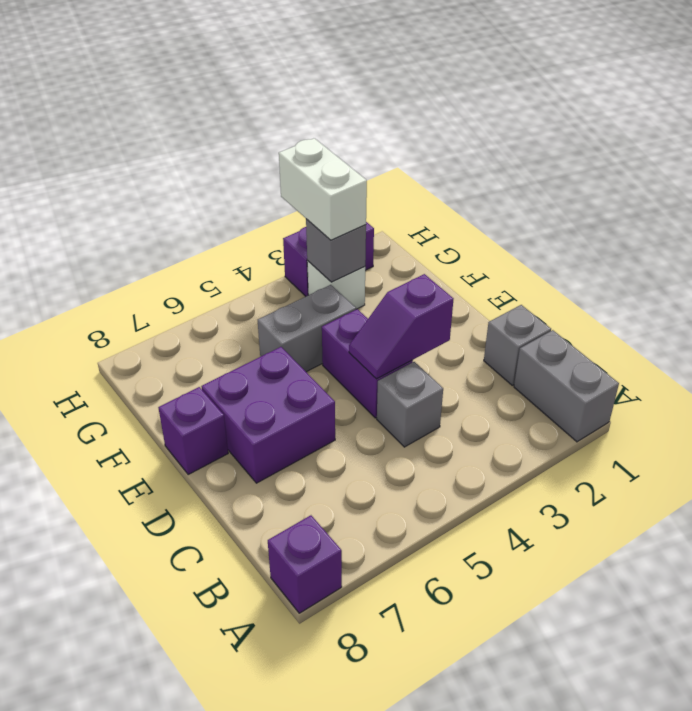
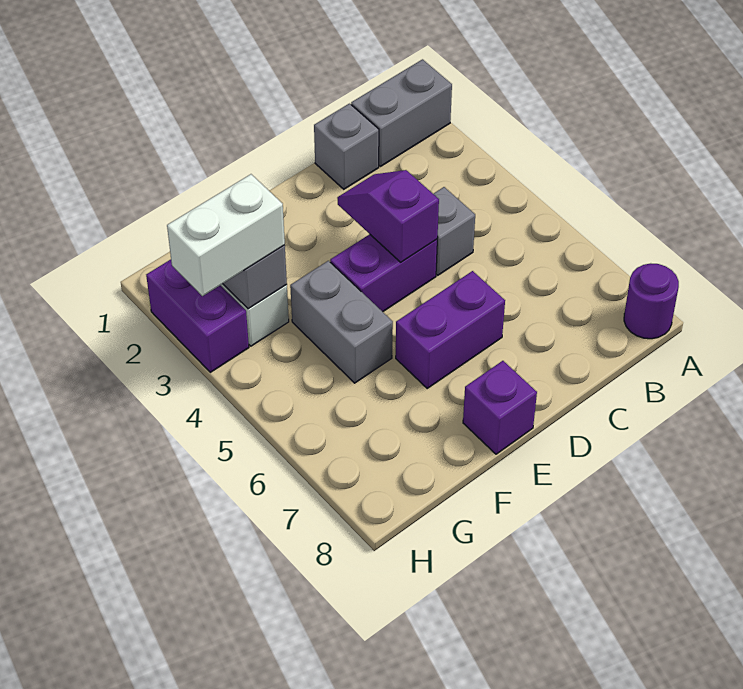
purple 1x1 brick [268,515,342,613] -> purple 1x1 round brick [624,263,679,339]
purple 1x2 slope [349,274,453,379] -> purple 1x2 slope turned to [337,170,439,262]
purple 2x2 brick [201,347,335,483] -> purple 1x2 brick [396,271,505,388]

